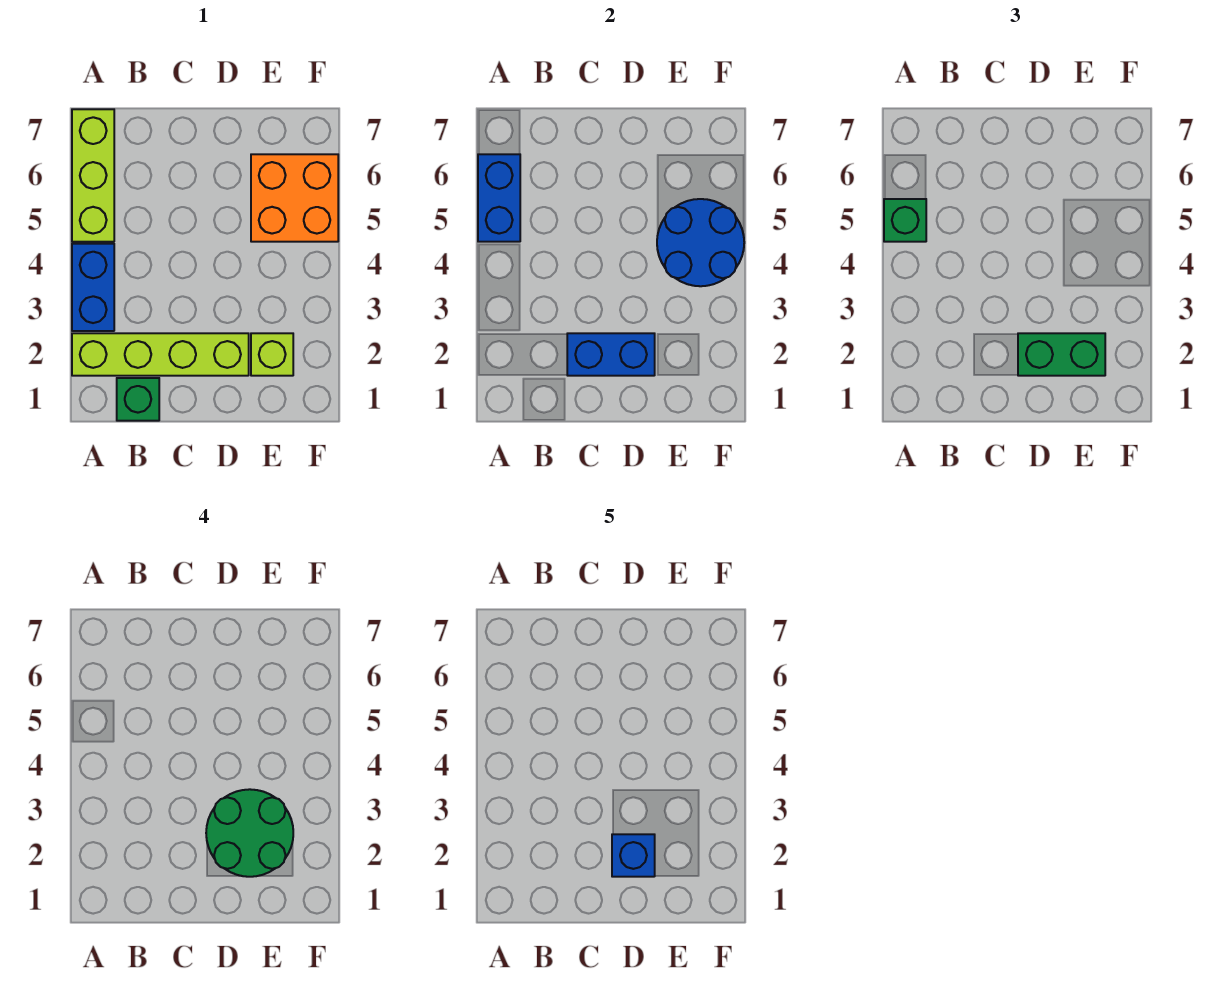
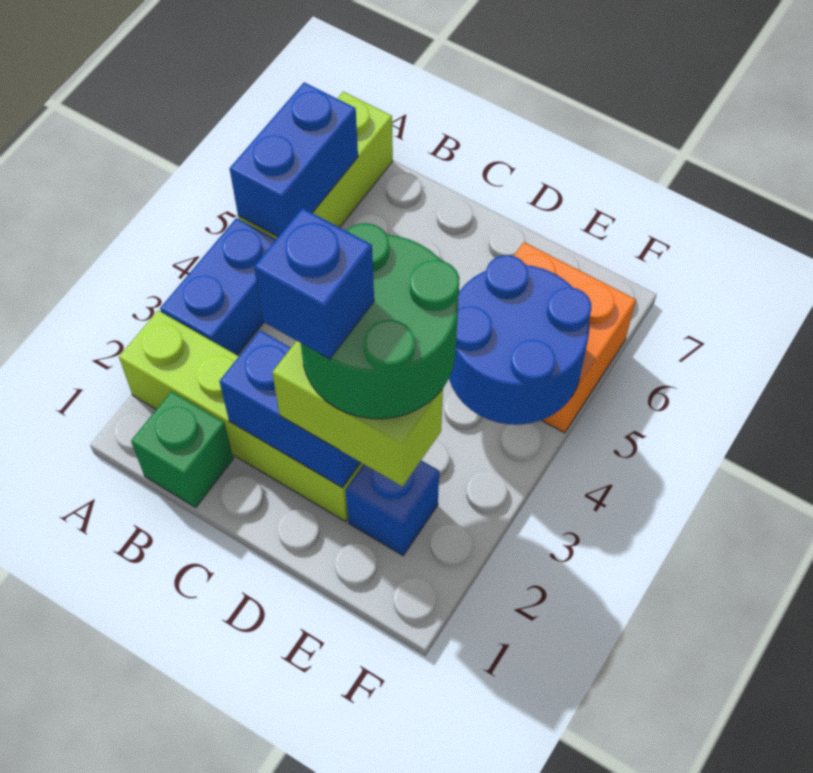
green 1x1 brick [884,199,926,242] -> none
green 1x2 brick [1018,333,1105,376] -> lime 1x2 brick [272,341,443,486]
lime 1x1 brick [251,333,293,376] -> blue 1x1 brick [346,461,439,555]

